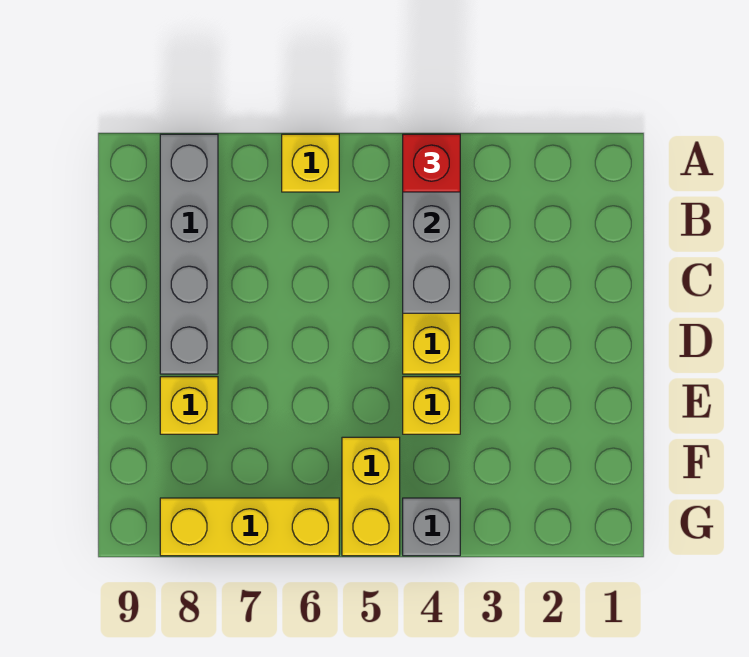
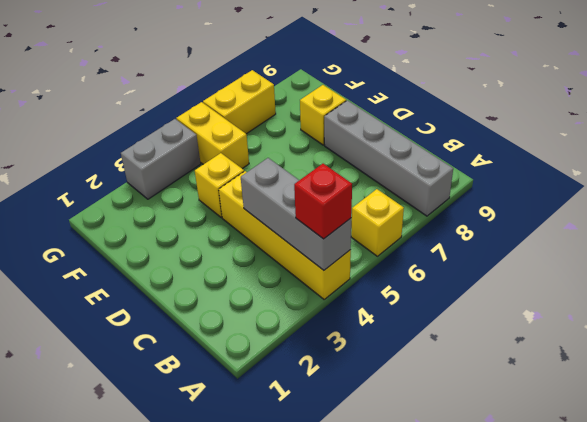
grey 1x1 brick [403,498,460,556] -> grey 1x2 brick [121,119,201,199]
yellow 1x3 brick [160,498,339,556] -> yellow 1x2 brick [203,70,276,134]

